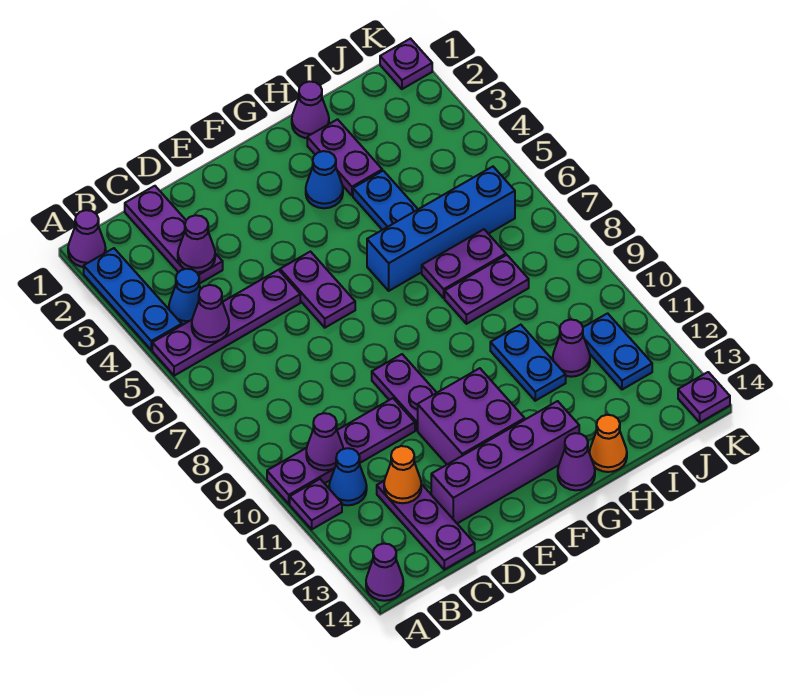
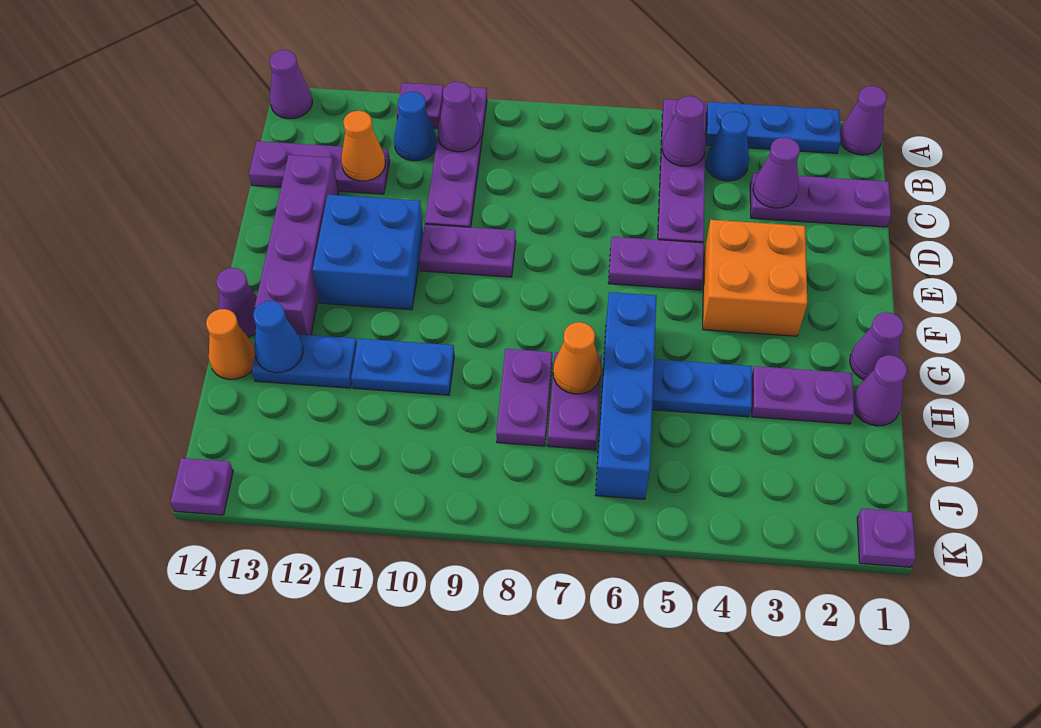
none -> orange 2x2 brick [703,220,807,336]
purple 2x2 brick [418,368,525,464] -> blue 2x2 brick [313,195,423,310]
blue 1x1 cone [306,151,343,208] -> blue 1x1 cone moved to [253,301,303,373]
none -> orange 1x1 cone [553,322,601,394]
purple 1x1 cone [553,319,590,377] -> purple 1x1 cone moved to [850,312,904,380]
blue 1x2 plate [583,313,652,390] -> blue 1x2 plate moved to [252,334,357,388]

